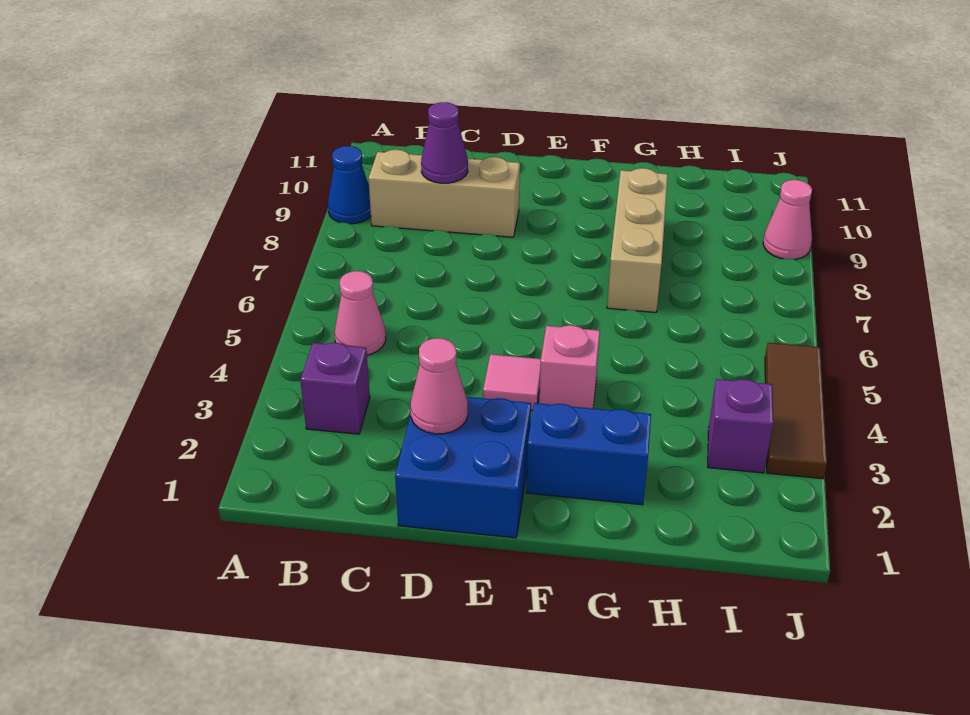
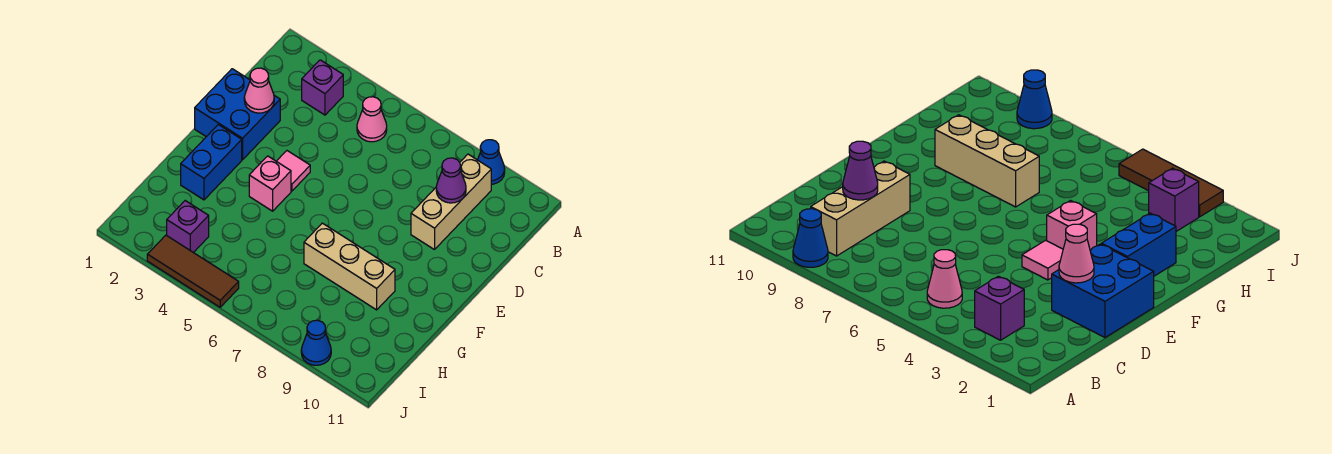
pink 1x1 cone [763,180,812,260] -> blue 1x1 cone [301,320,331,365]

